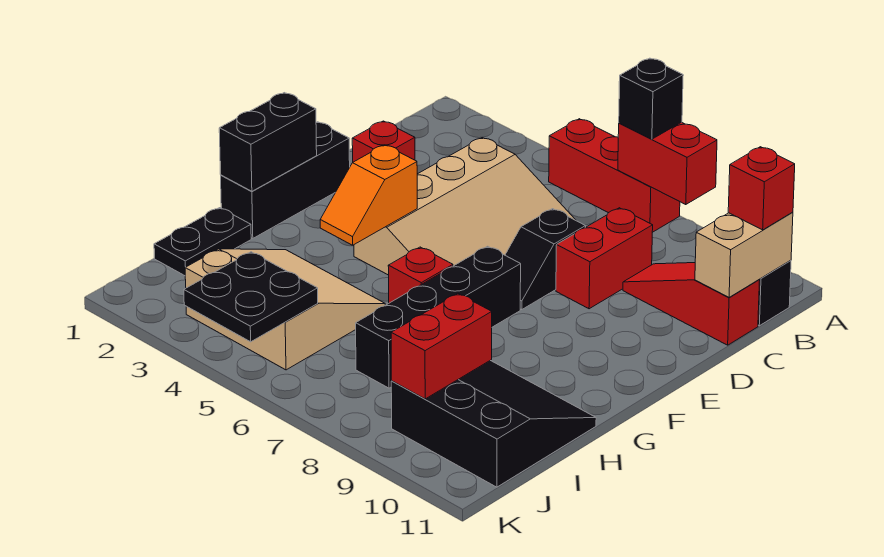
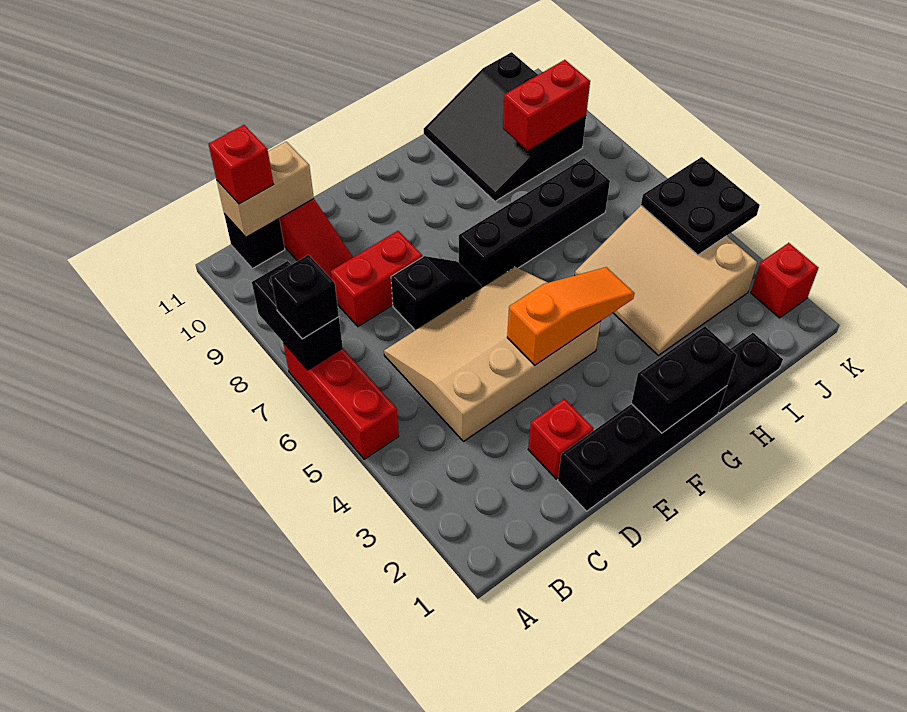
red 1x2 brick [618,122,717,205] -> black 1x2 brick [252,261,343,370]
black 1x3 brick [221,122,350,238] -> black 1x4 brick [558,386,727,511]
orange 1x2 slope [320,145,417,245] -> orange 1x3 slope [507,267,634,365]
red 1x1 brick [388,247,453,303] -> red 1x1 brick moved to [751,243,819,318]

